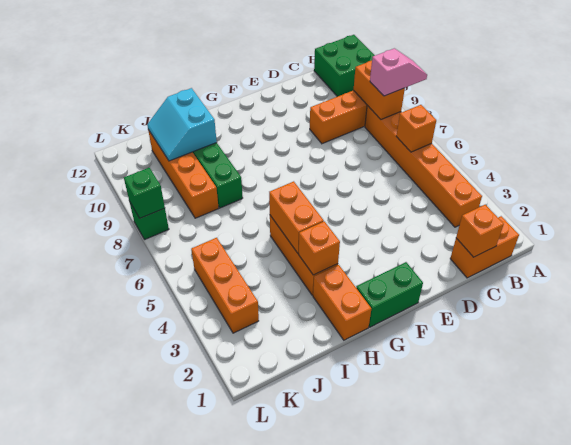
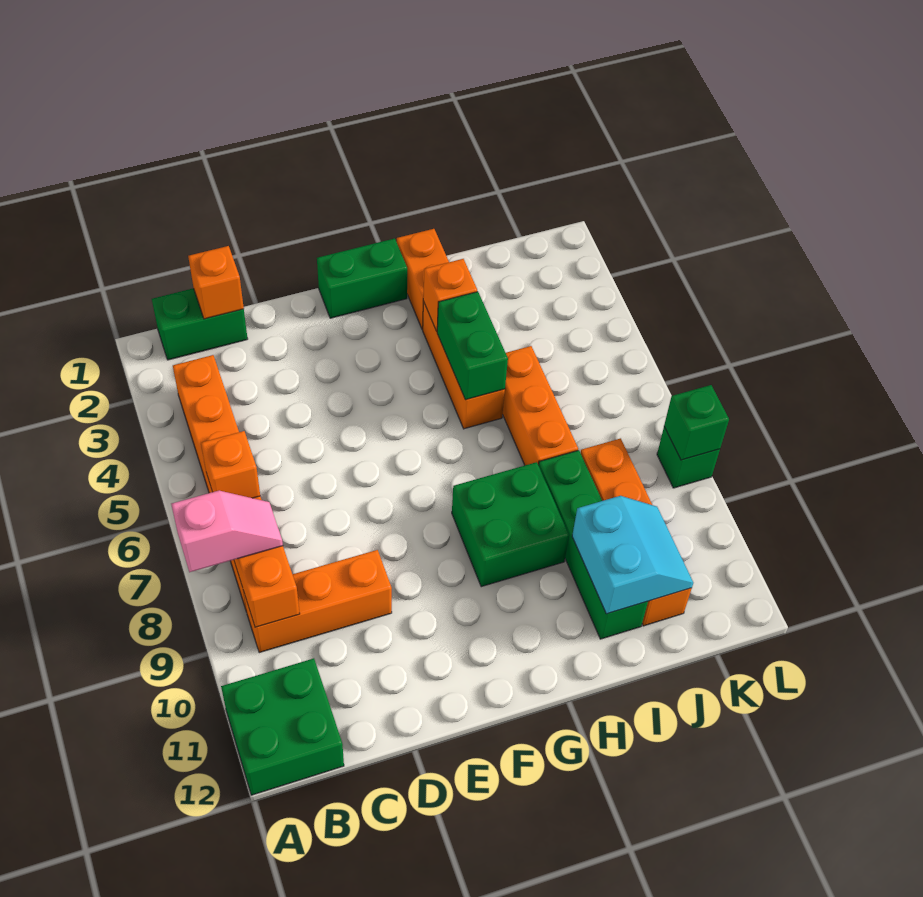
pink 1x2 slope [370,48,427,96] -> pink 1x2 slope turned to [171,491,283,572]
orange 1x2 brick [450,216,519,278] -> green 1x2 brick [152,288,248,360]
none -> green 2x2 brick [452,462,569,587]
orange 1x2 brick [269,181,324,253] -> green 1x2 brick [437,292,508,400]
orange 1x3 brick [191,238,259,333] -> orange 1x3 brick moved to [503,346,578,465]

